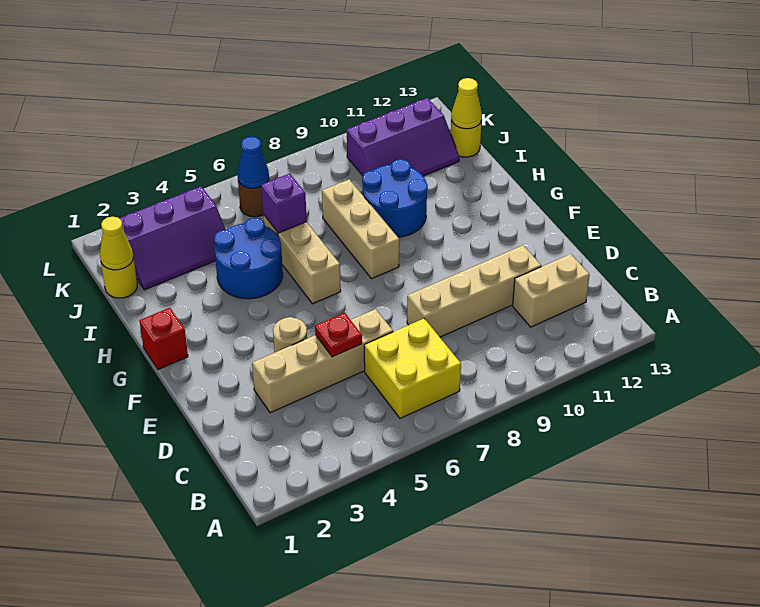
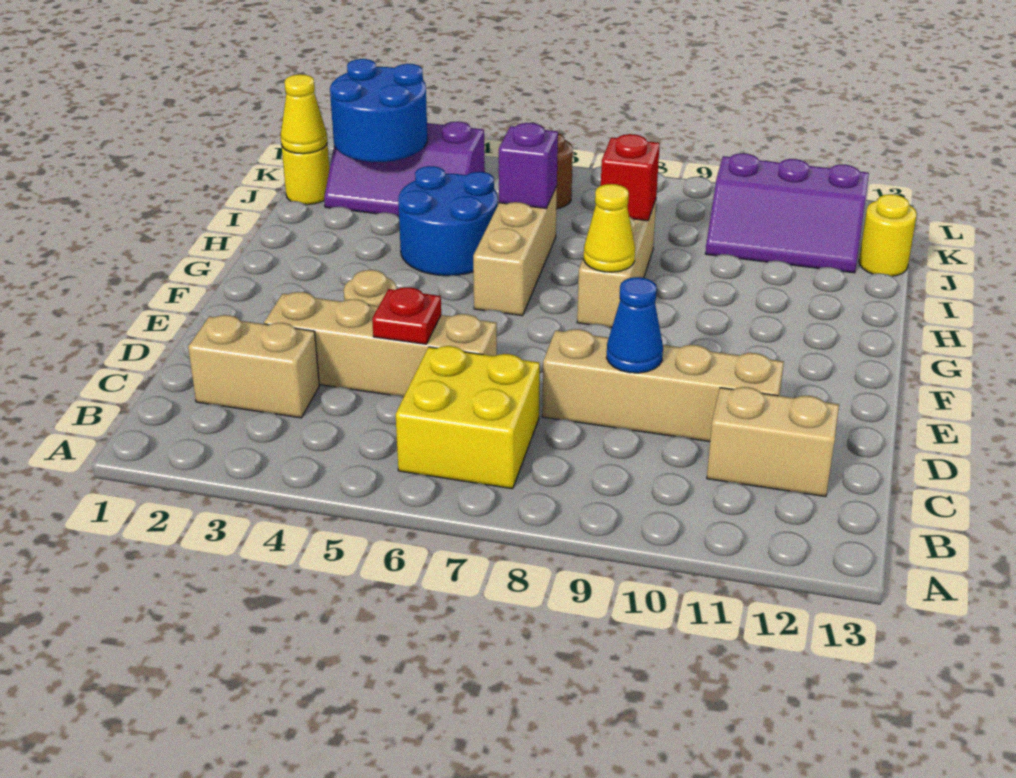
none -> tan 1x2 brick [188,315,319,418]
red 1x1 brick [139,308,188,370] -> red 1x1 brick moved to [601,134,660,221]
blue 2x2 round brick [362,159,428,237] -> blue 2x2 round brick moved to [330,59,427,162]
yellow 1x1 cone [451,78,482,129] -> yellow 1x1 cone moved to [584,184,635,272]
blue 1x1 cone [238,137,269,188] -> blue 1x1 cone moved to [606,277,663,373]

